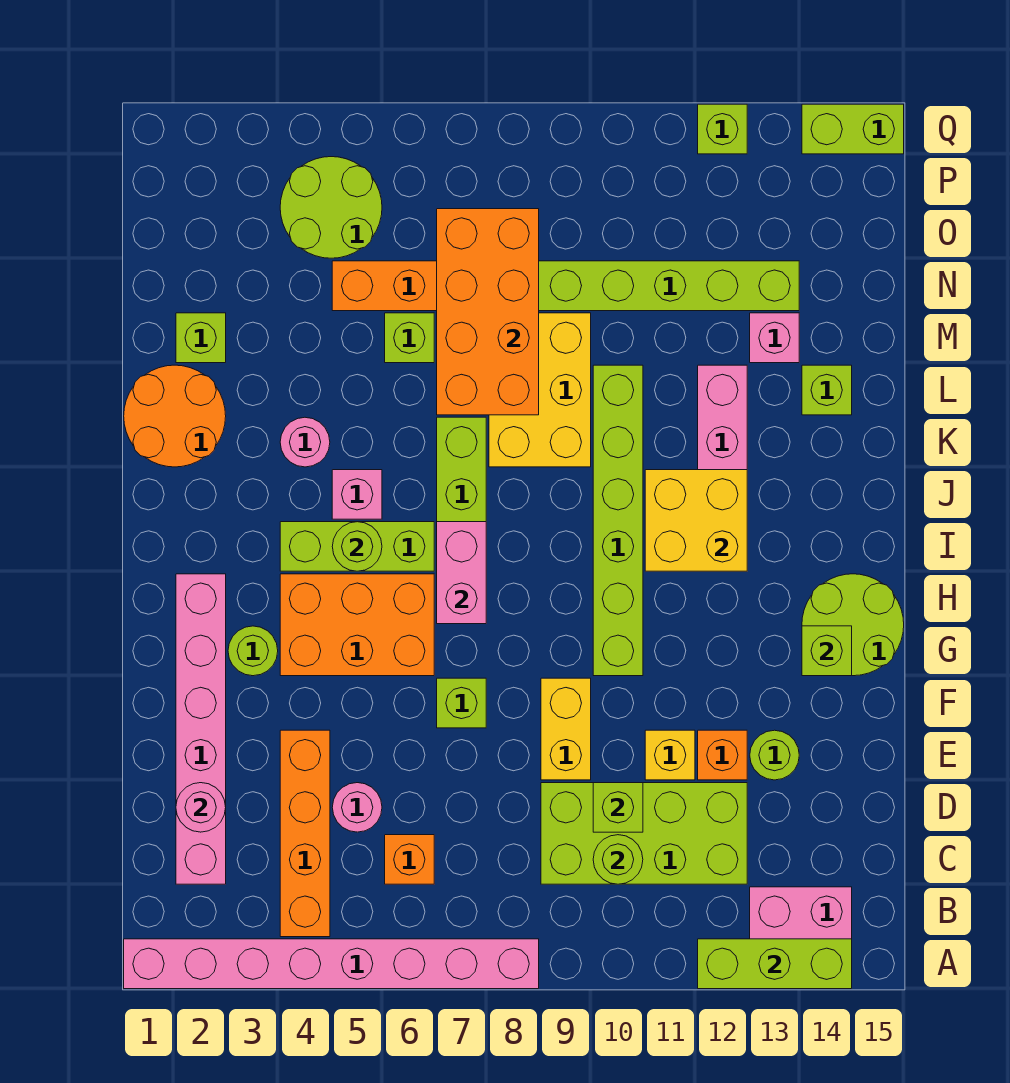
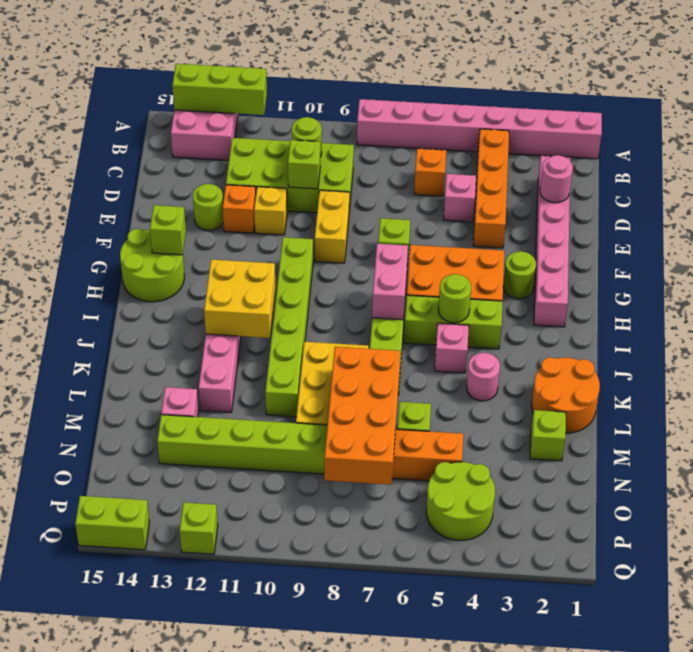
pink 1x1 round brick [332,783,382,832] -> pink 1x1 brick [444,174,476,222]
lime 1x1 brick [802,365,852,415] -> none

